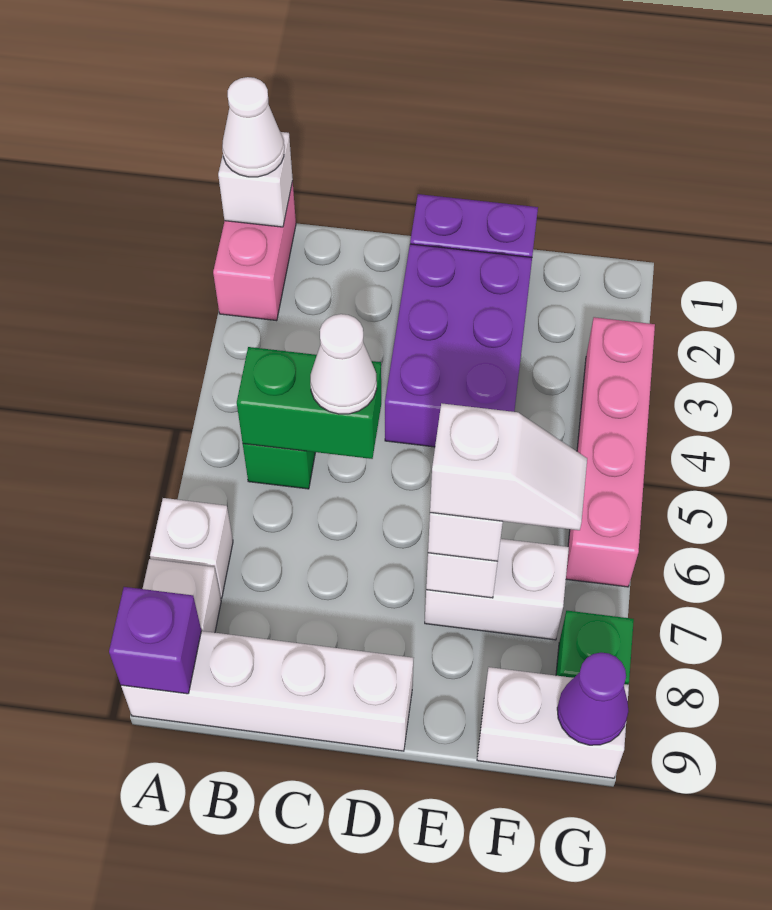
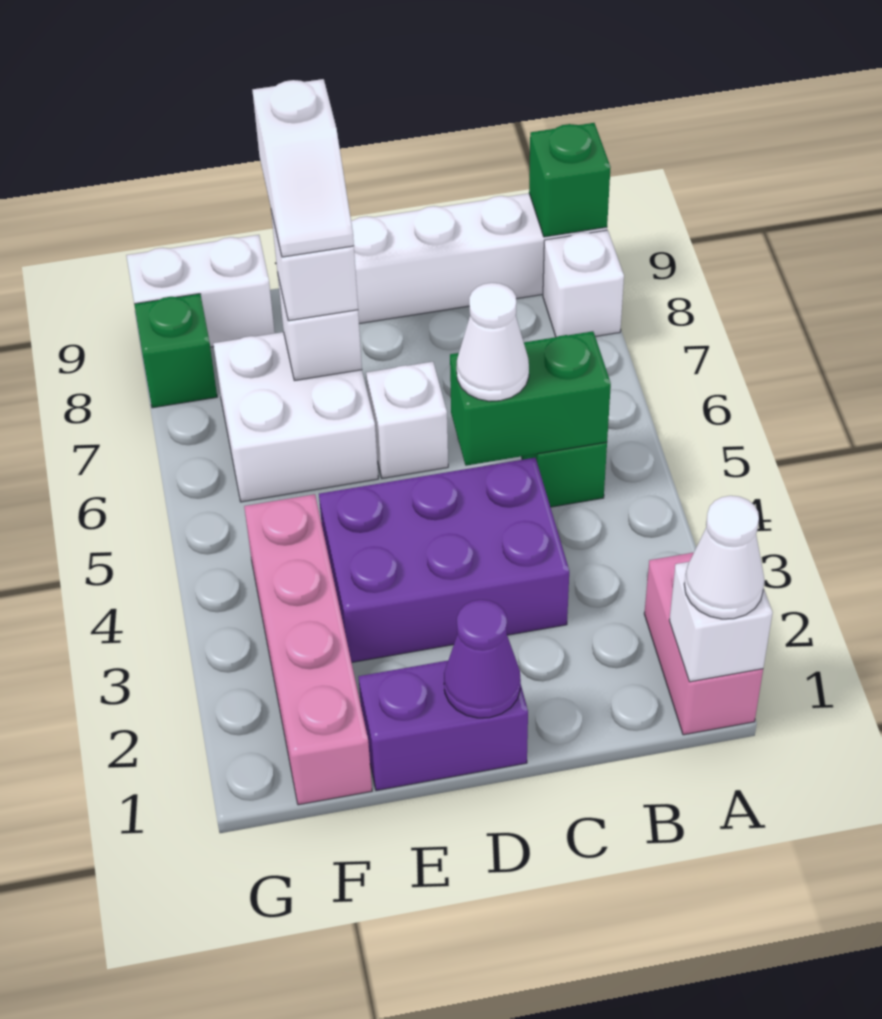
white 1x1 brick [150,498,233,598] -> white 1x1 brick moved to [366,362,448,478]
purple 1x1 brick [109,587,201,694] -> green 1x1 brick [529,123,611,237]
purple 2x3 brick [385,244,532,447] -> purple 2x3 brick turned to [319,458,569,662]
white 1x2 brick [425,539,569,640] -> white 2x2 brick [213,332,378,502]
white 1x2 slope [430,403,587,530] -> white 1x2 slope turned to [252,79,354,257]
pink 1x4 brick [566,317,655,587] -> pink 1x4 brick moved to [244,494,372,805]
purple 1x1 cone [557,653,628,745] -> purple 1x1 cone moved to [444,600,521,718]

